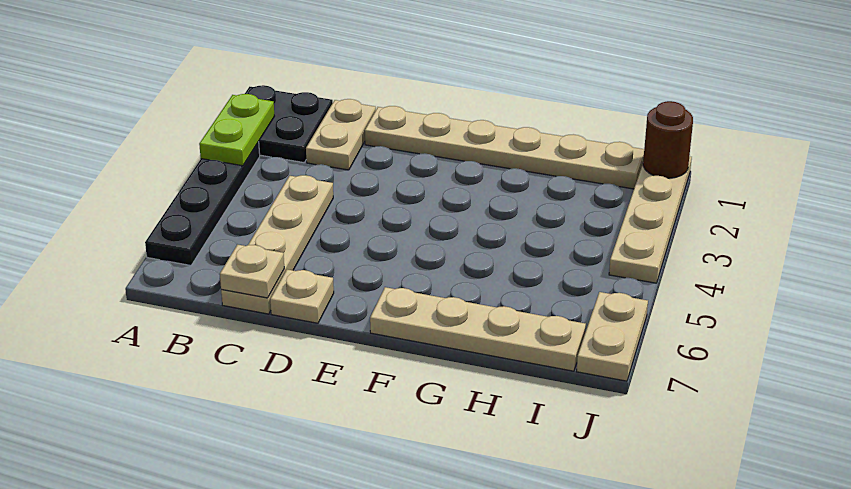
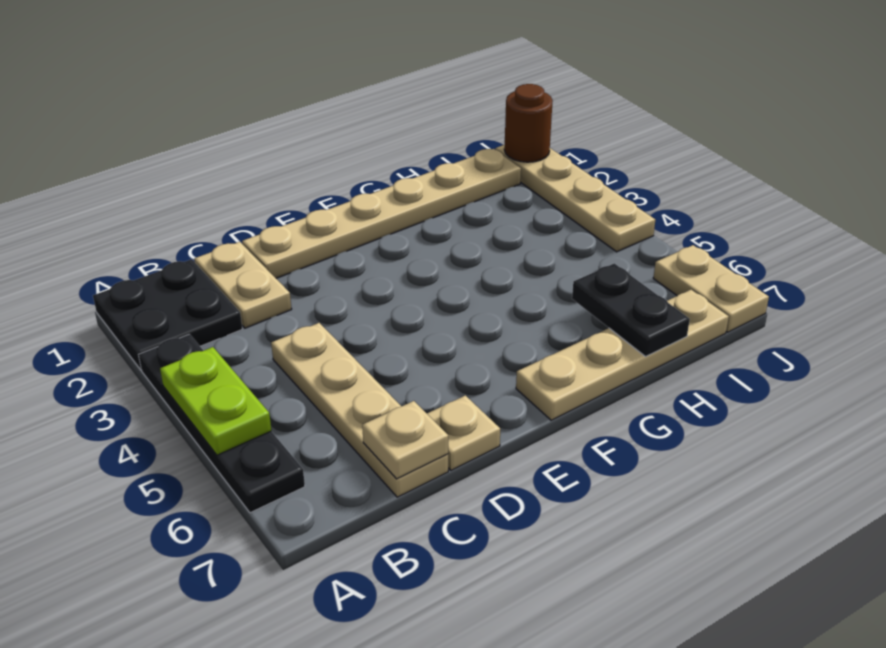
lime 1x2 plate [199,94,274,166] -> lime 1x2 plate moved to [160,347,272,455]
none -> black 1x2 plate [572,263,690,357]

